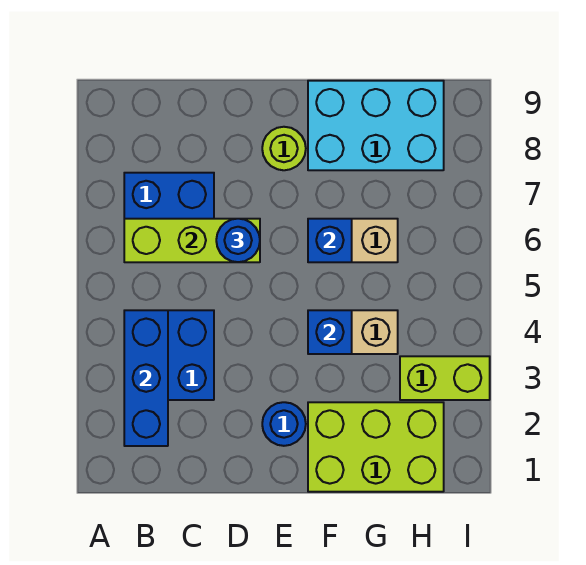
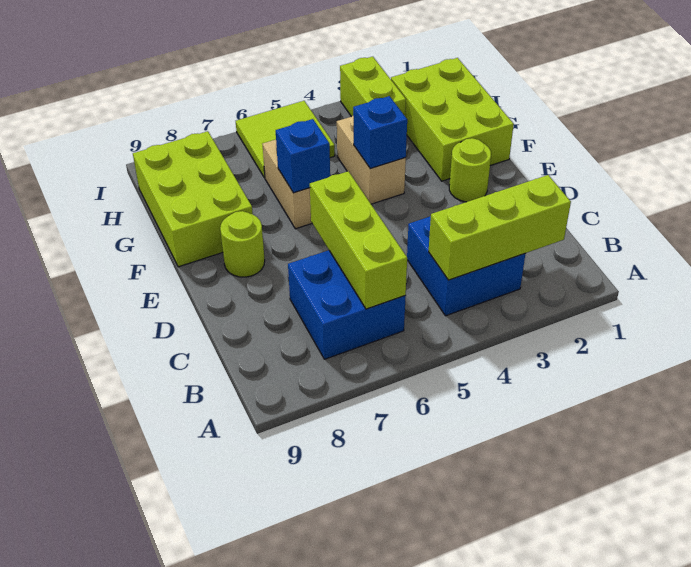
blue 1x3 brick [124,310,168,446] -> lime 1x3 brick [429,175,571,280]
blue 1x1 round brick [216,219,260,262] -> none
blue 1x1 round brick [262,402,306,446] -> lime 1x1 round brick [449,138,491,202]
cyan 2x3 brick [308,81,444,170] -> lime 2x3 brick [133,131,253,267]
none -> lime 2x2 tile [236,101,335,178]

